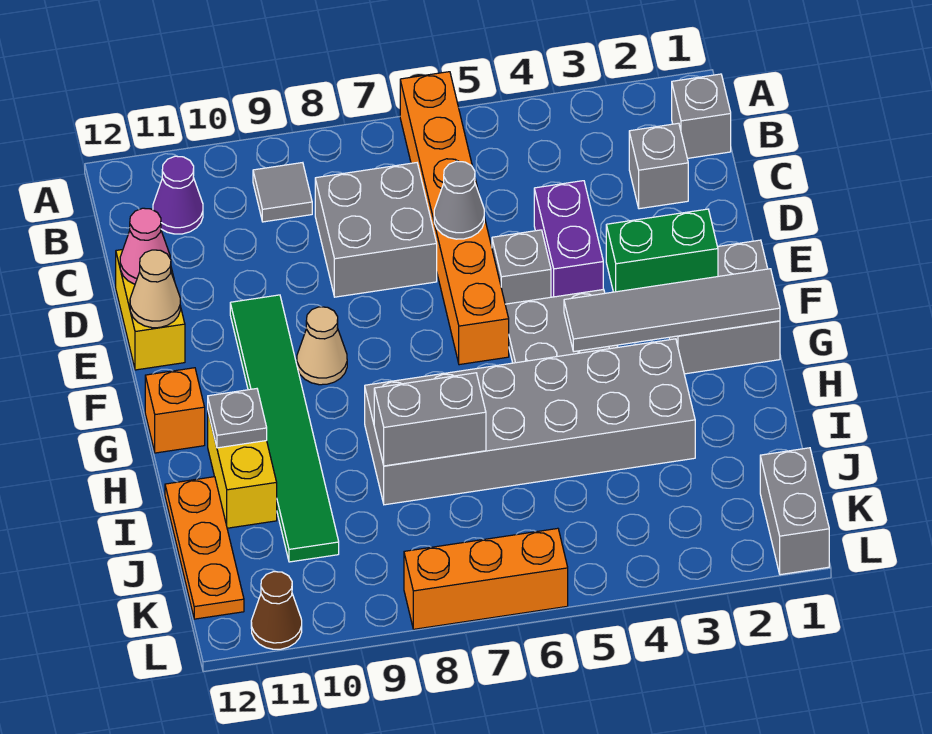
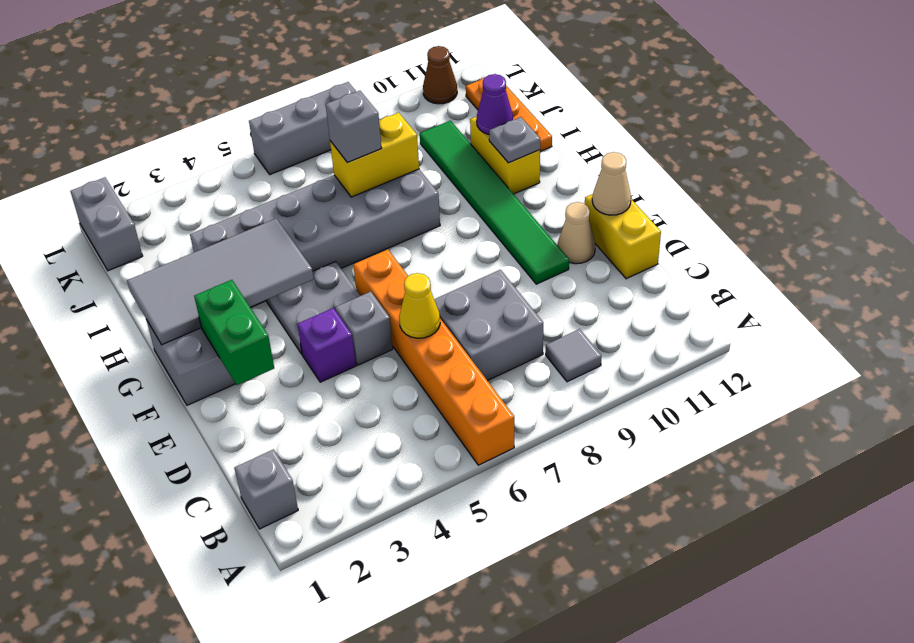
purple 1x1 cone [153,156,203,234] -> purple 1x1 cone moved to [477,74,513,134]
grey 1x1 brick [629,123,688,209] -> grey 1x1 brick moved to [326,91,381,163]
purple 1x2 brick [534,181,603,297] -> purple 1x1 brick [297,308,356,382]
grey 1x1 cone [434,161,484,239] -> yellow 1x1 cone [399,273,440,338]
pink 1x1 cone [120,208,170,284] -> none
green 1x2 brick [606,209,718,292] -> green 1x2 brick turned to [194,280,274,385]
tan 1x1 cone [297,307,347,385] -> tan 1x1 cone moved to [558,202,595,264]
grey 1x4 tile [564,269,780,351] -> grey 2x4 tile [127,218,314,345]
orange 1x1 brick [145,368,205,453] -> none
grey 1x2 brick [374,373,486,466] -> yellow 1x2 brick [330,113,419,197]
orange 1x3 brick [404,528,568,629] -> grey 1x3 brick [249,82,356,174]

